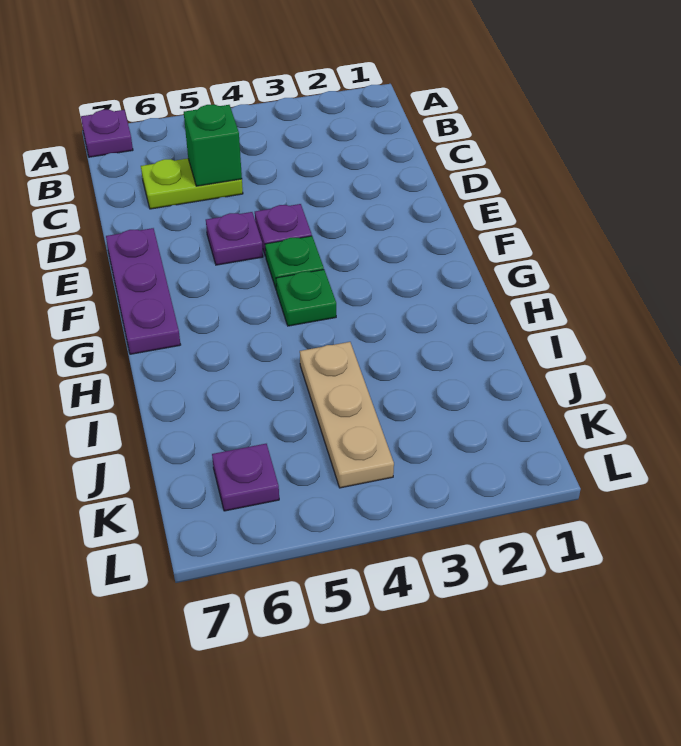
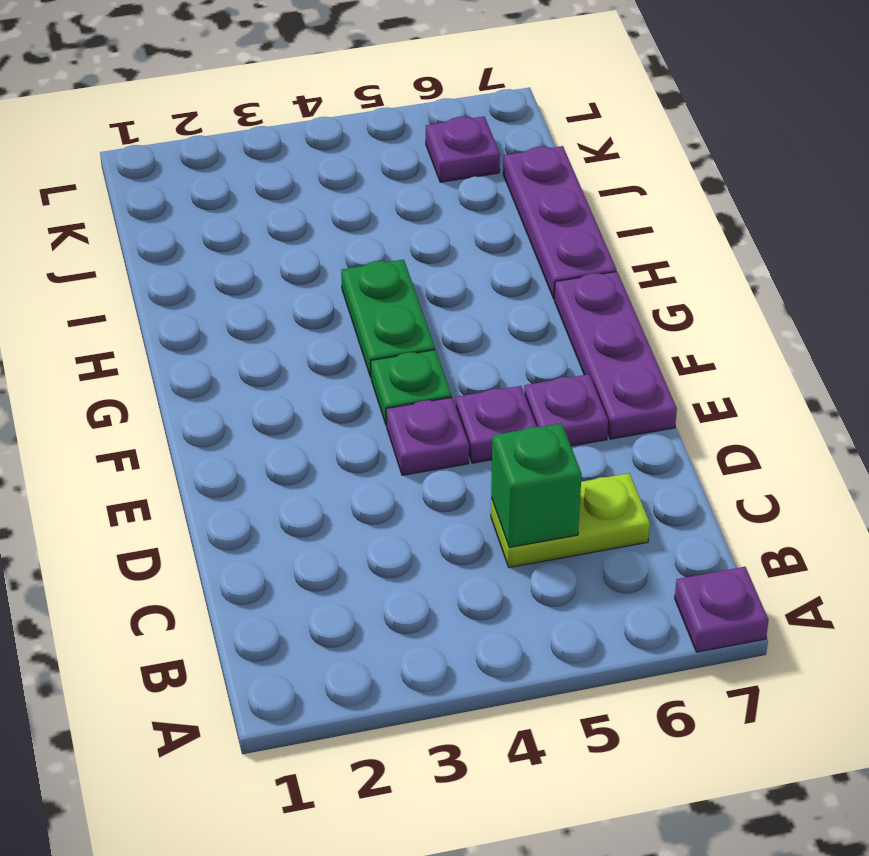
none -> purple 1x1 plate [524,374,608,446]
green 1x1 plate [276,270,336,326] -> green 1x2 plate [341,259,435,377]
none -> purple 1x3 plate [503,146,617,299]
tan 1x3 plate [300,342,394,488] -> none

